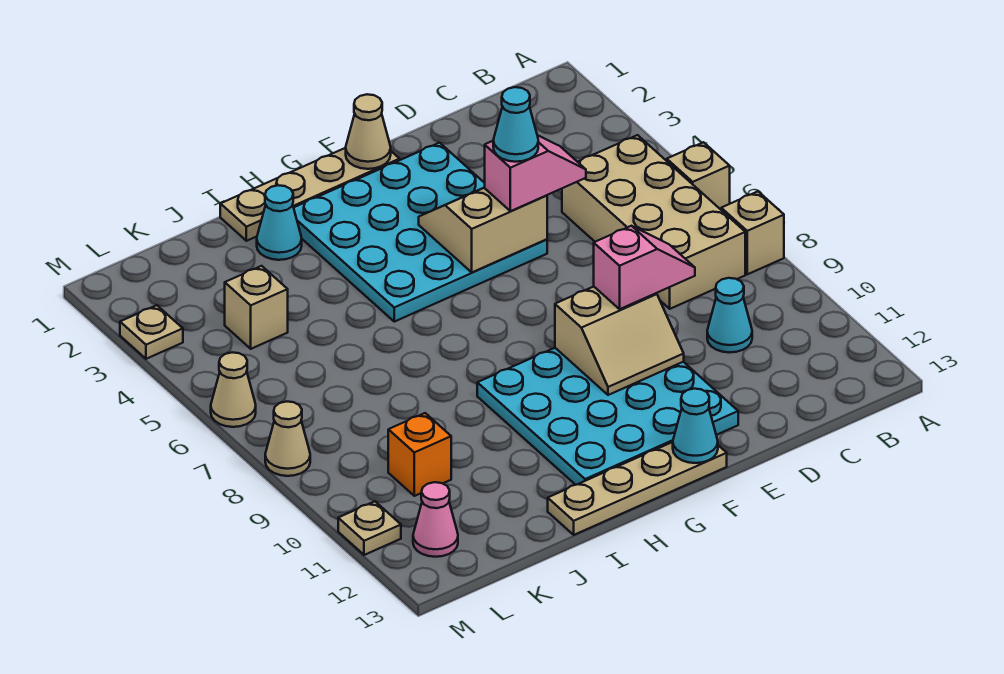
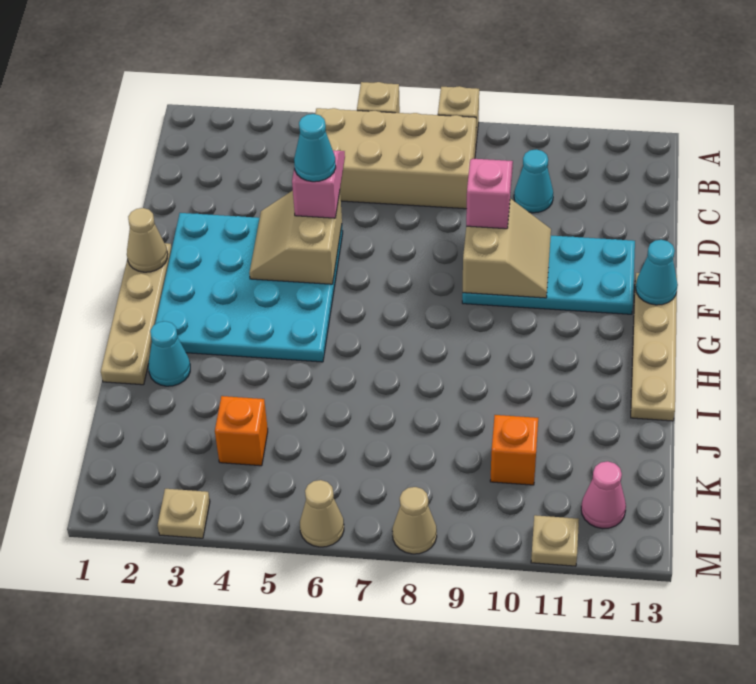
cyan 4x4 plate [477,348,738,485] -> cyan 2x4 plate [462,236,635,314]
tan 1x1 brick [225,266,288,349] -> orange 1x1 brick [215,396,268,466]

